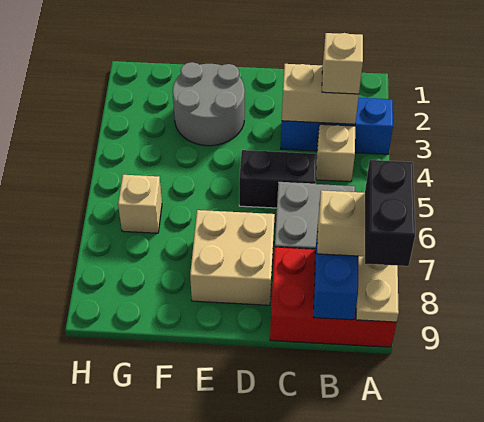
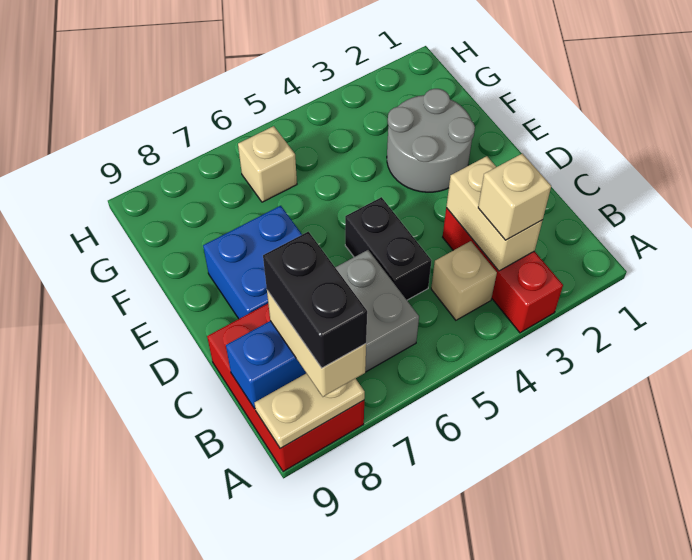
blue 1x3 brick [281,98,393,154] -> red 1x3 brick [443,208,563,333]
black 1x2 brick [365,160,415,266] -> black 1x2 brick turned to [263,232,367,368]
tan 2x2 brick [190,210,275,305] -> blue 2x2 brick [203,206,302,319]

